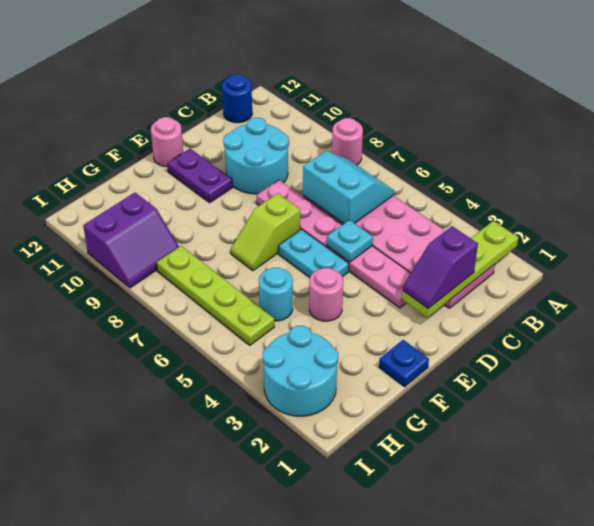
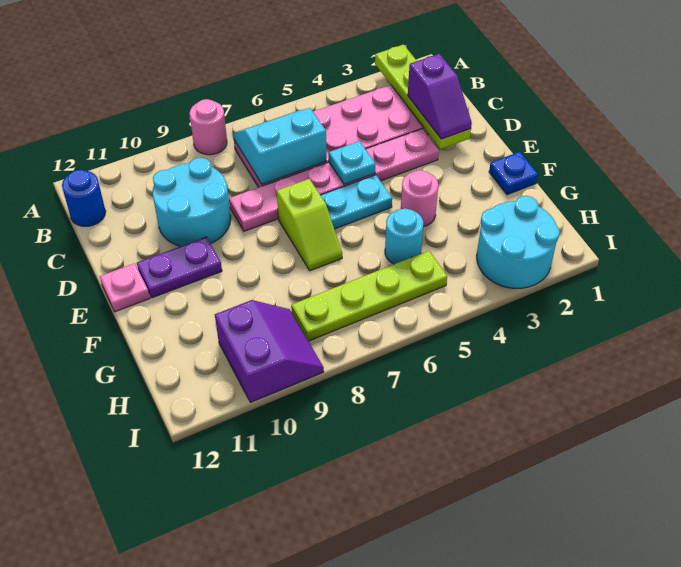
pink 1x1 round brick [151,117,183,167] -> pink 1x1 plate [100,263,150,312]

